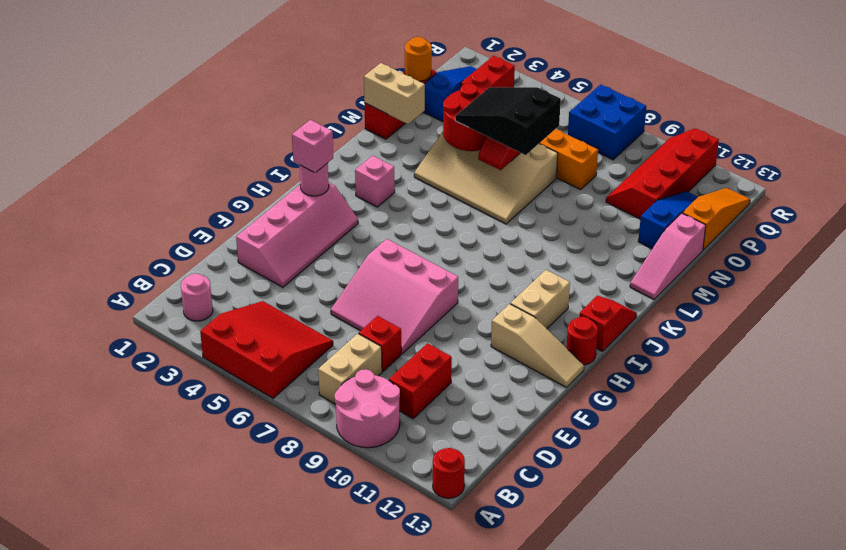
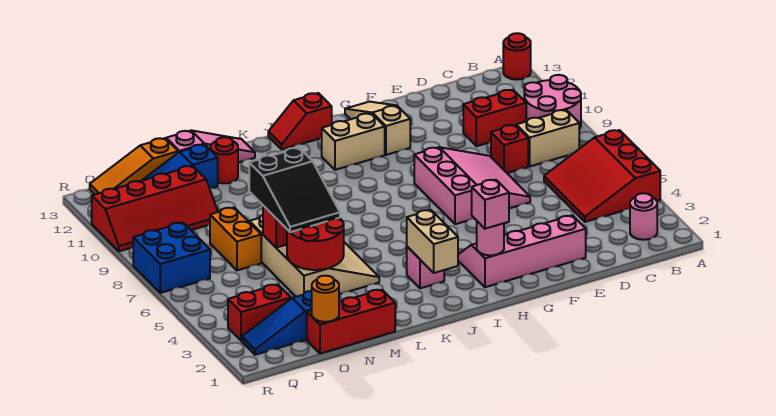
red 1x1 round brick [566,317,598,365] -> red 1x1 round brick moved to [211,137,238,183]
tan 1x2 brick [364,63,425,124] -> tan 1x2 brick moved to [407,210,458,273]

